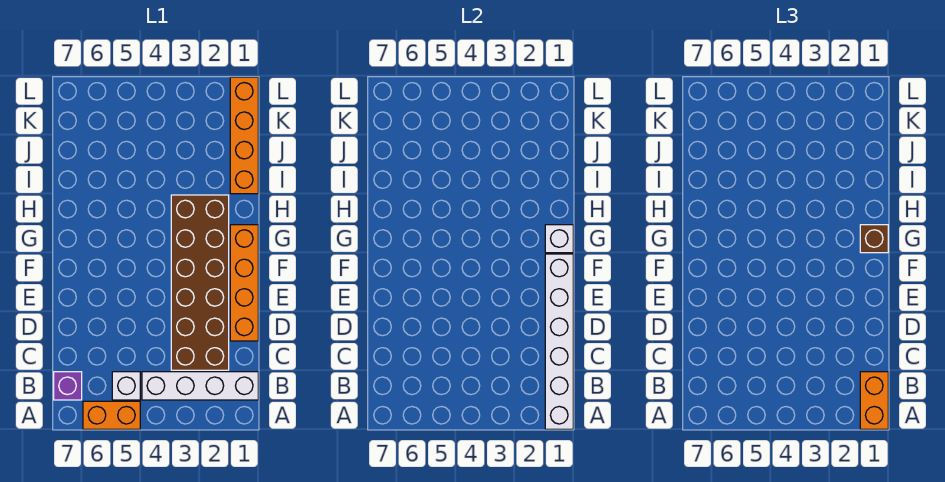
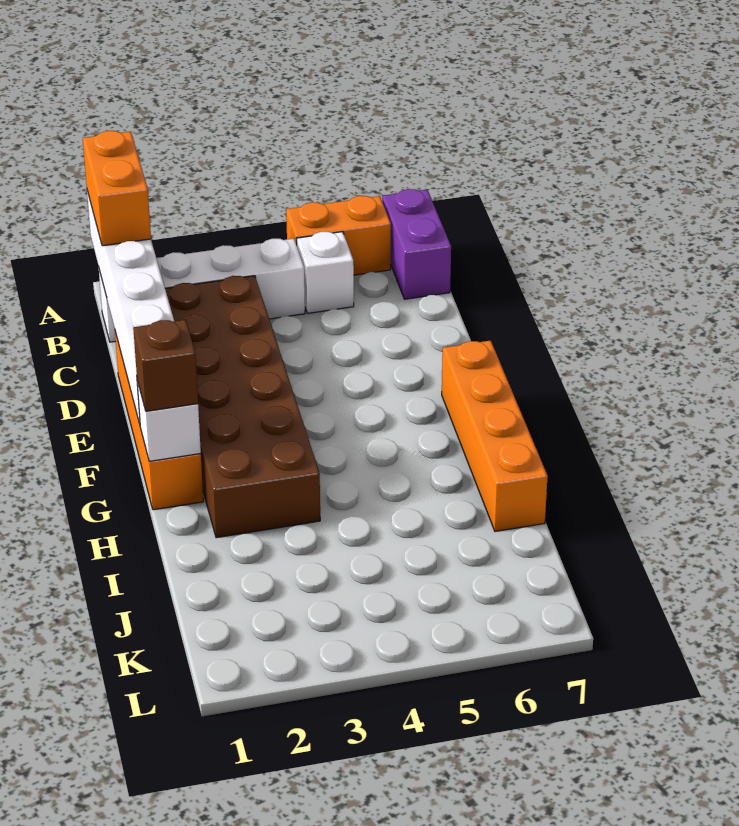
purple 1x1 brick [54,372,82,400] -> purple 1x2 brick [382,189,451,299]
orange 1x4 brick [230,77,258,194] -> orange 1x4 brick moved to [442,341,548,531]

